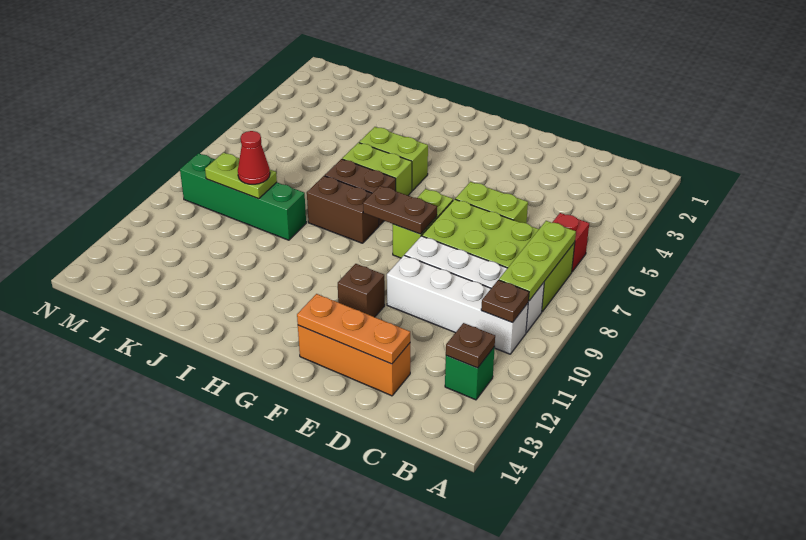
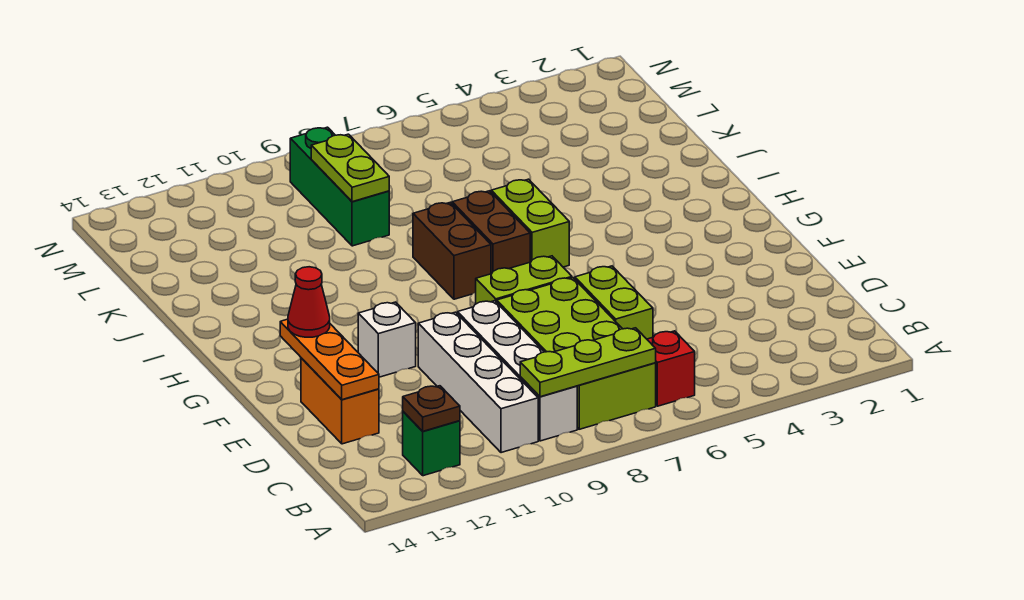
brown 1x1 plate [481,280,529,323] -> none
orange 1x3 brick [298,325,410,396] -> orange 1x2 brick [301,358,379,444]
brown 1x2 plate [363,186,437,234] -> none
brown 1x1 brick [338,264,385,317] -> white 1x1 brick [358,302,416,377]
lime 1x2 brick [359,127,428,191] -> none
green 1x4 brick [180,153,306,240] -> green 1x3 brick [290,127,389,246]
red 1x1 cone [238,131,270,184] -> red 1x1 cone moved to [288,267,330,337]

